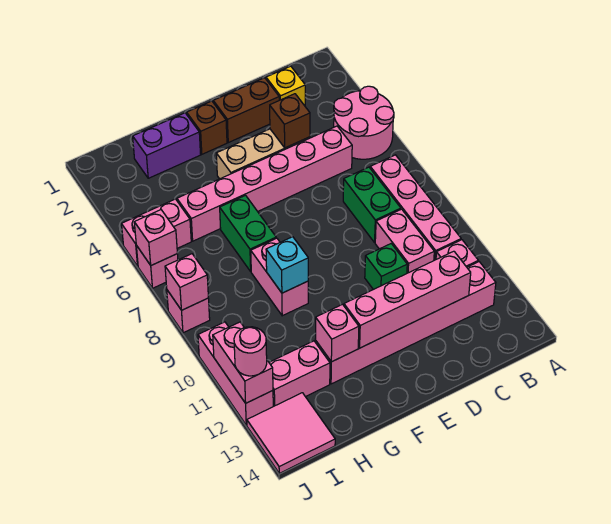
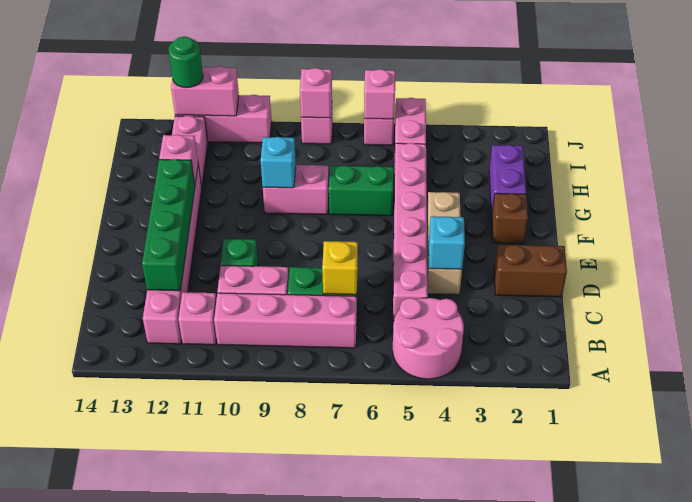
yellow 1x1 brick [266,66,305,106] -> yellow 1x1 brick moved to [322,241,358,295]
pink 1x4 brick [344,251,471,348] -> green 1x4 brick [142,159,195,291]
brown 1x2 brick [213,78,279,143] -> brown 1x2 brick turned to [494,245,567,297]
brown 1x1 brick [270,94,310,148] -> cyan 1x1 brick [429,216,465,269]
pink 2x2 tile [247,393,335,473] -> none
pink 1x1 round brick [234,327,267,376] -> green 1x1 round brick [169,37,203,88]

